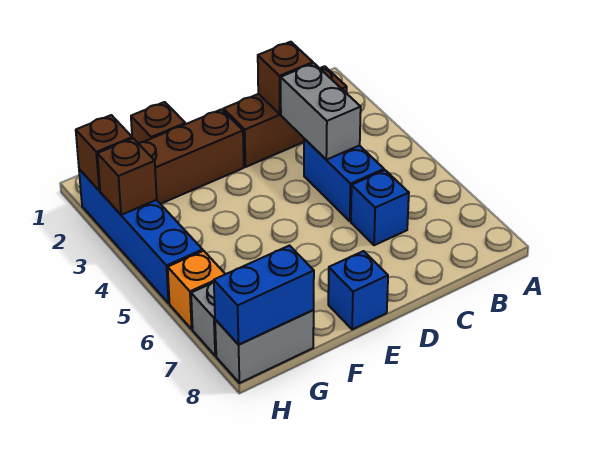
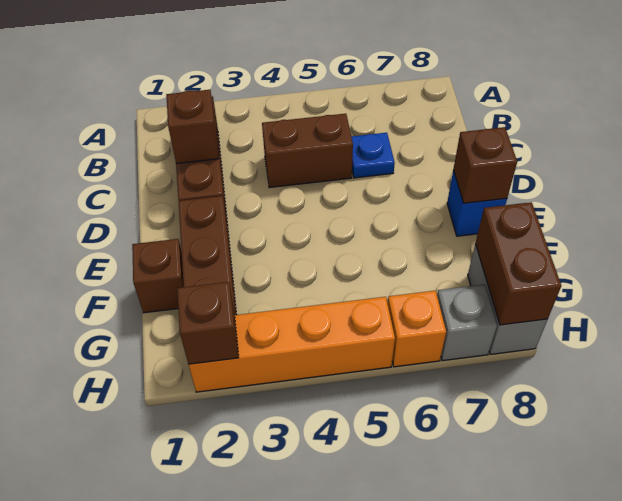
grey 1x2 brick [281,63,361,160] -> none
blue 1x2 brick [304,139,384,221] -> brown 1x2 brick [262,114,353,188]
blue 1x1 brick [351,170,409,245] -> blue 1x1 plate [351,133,395,178]
blue 1x2 brick [214,246,314,345] -> brown 1x2 brick [476,202,561,325]
blue 1x4 brick [79,169,203,303] -> orange 1x4 brick [189,297,395,392]
brown 1x1 brick [97,138,157,215] -> brown 1x1 brick moved to [453,127,517,203]

